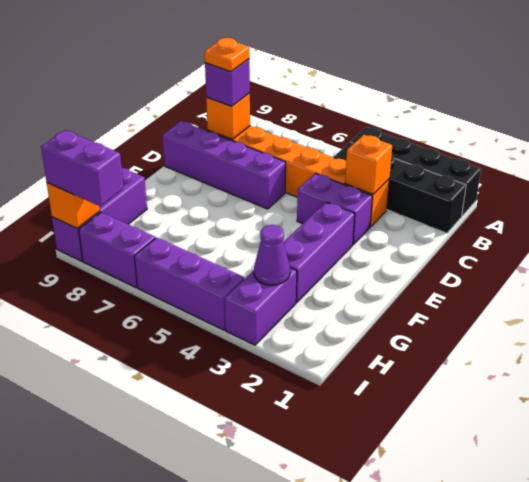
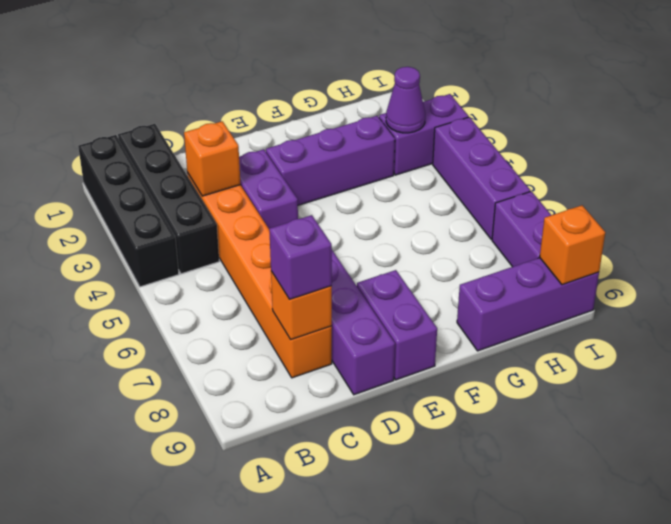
orange 1x1 plate [205,38,249,72] -> none
purple 1x2 brick [41,130,124,206] -> purple 1x2 brick moved to [357,270,437,380]

